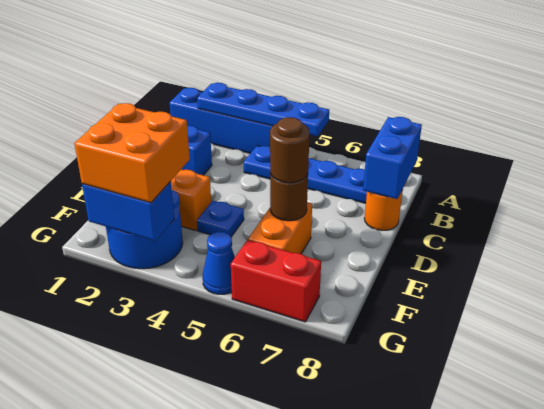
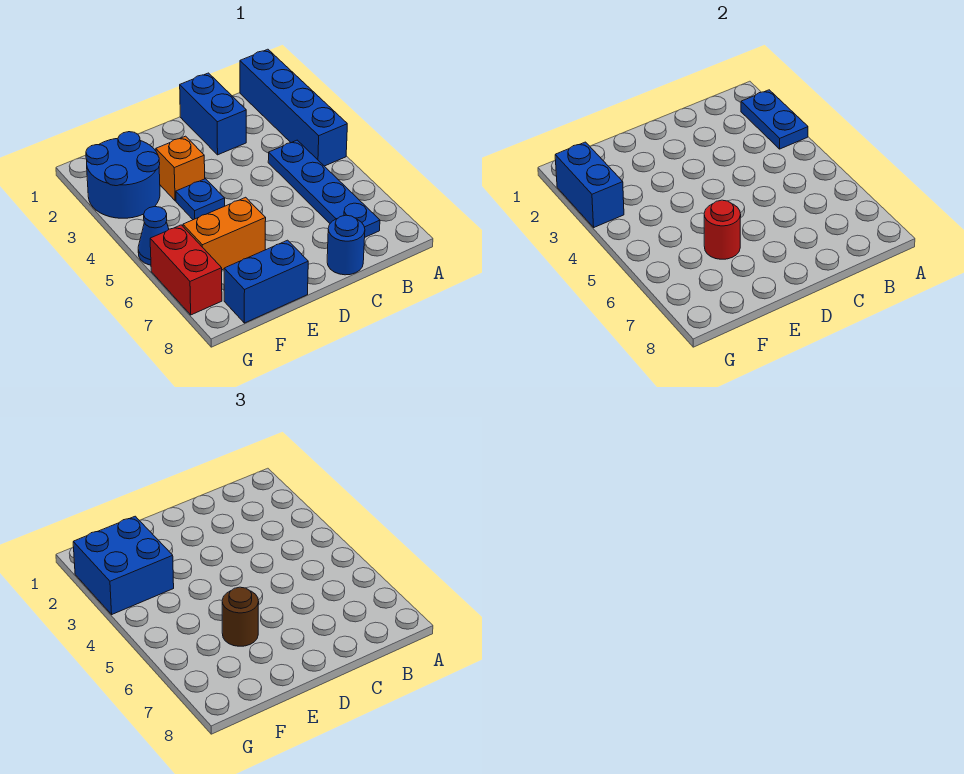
blue 1x4 plate [197,83,329,136] -> blue 1x2 plate [741,90,808,149]
blue 1x2 brick [363,117,422,199] -> blue 1x2 brick moved to [224,240,308,323]
orange 1x1 round brick [364,190,403,230] -> blue 1x1 round brick [327,215,365,275]
brown 1x1 round brick [270,174,308,221] -> red 1x1 round brick [704,200,741,259]
orange 2x2 brick [74,103,190,203] -> blue 2x2 brick [73,516,174,614]

